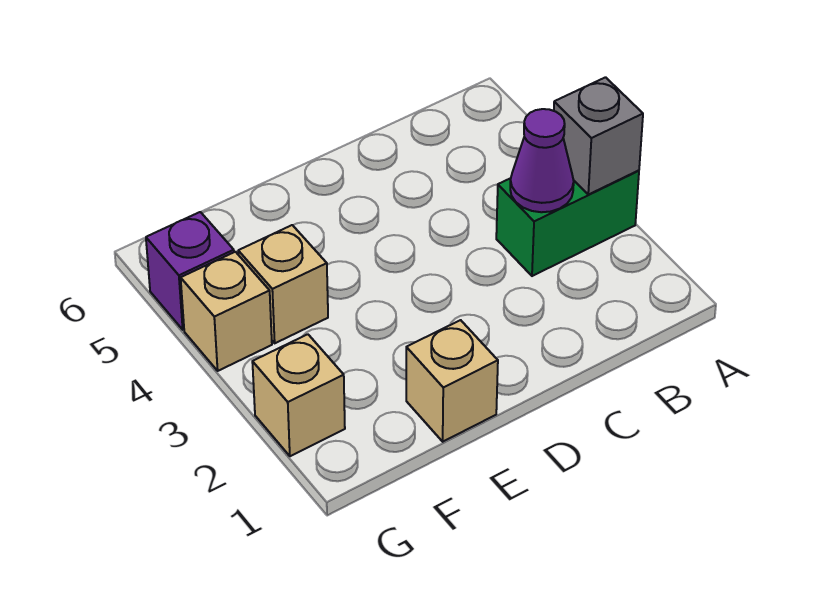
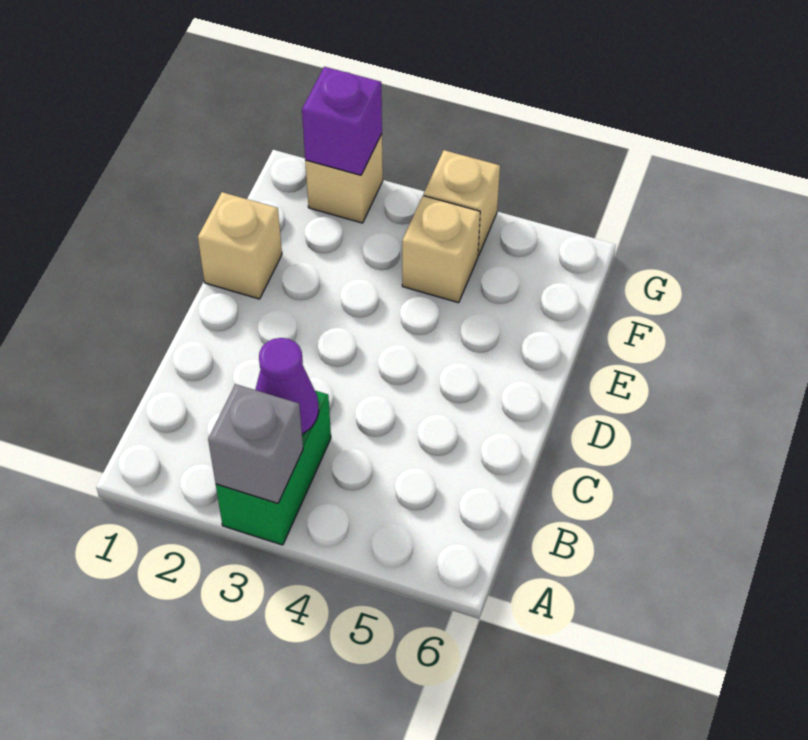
purple 1x1 brick [146,212,234,330] -> purple 1x1 brick moved to [302,67,382,175]

